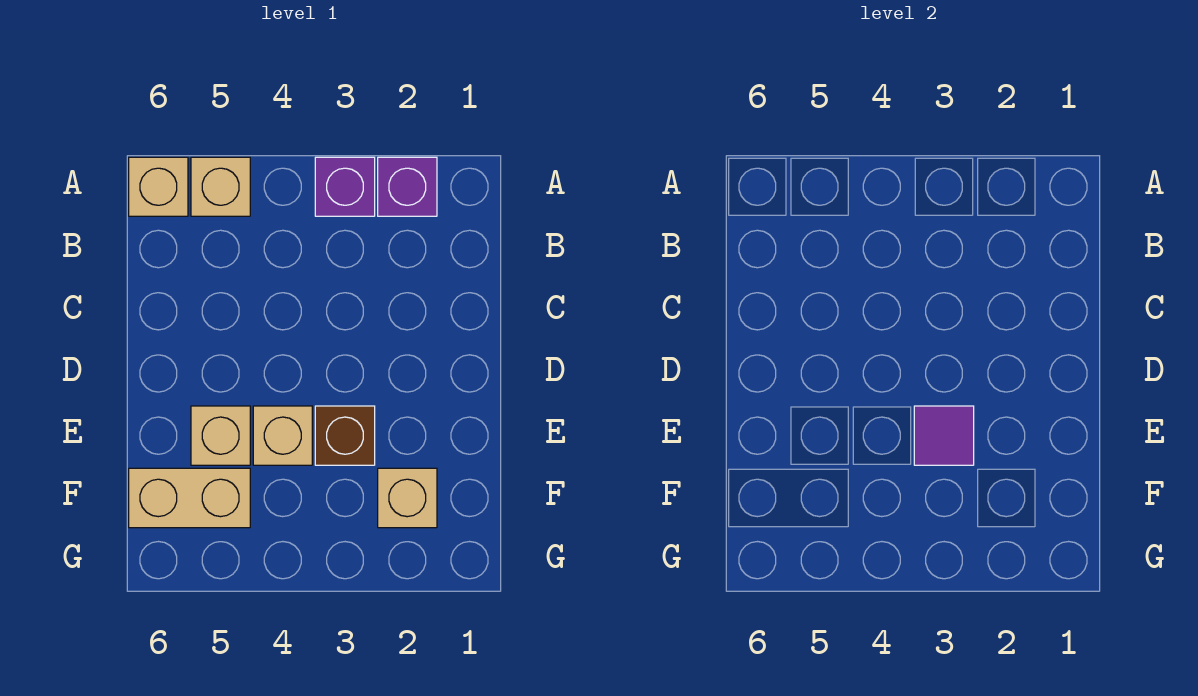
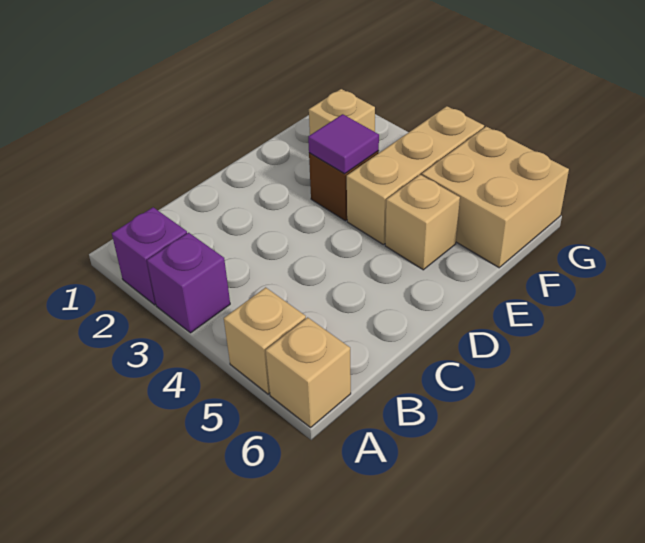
tan 1x1 brick [253,406,312,465] -> tan 1x3 brick [347,106,484,245]
tan 1x2 brick [129,468,250,528] -> tan 2x2 brick [422,127,569,268]

